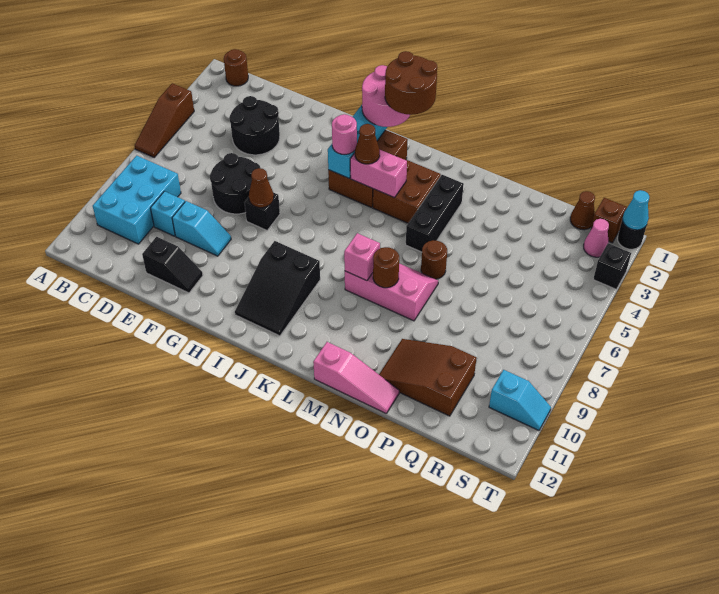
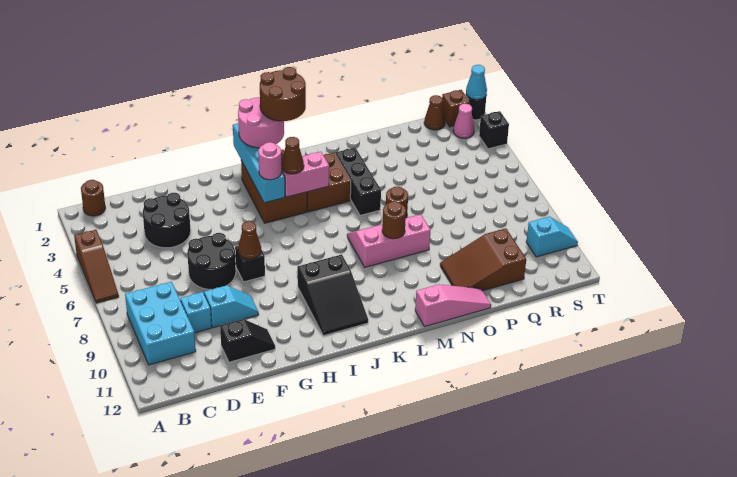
pink 1x1 brick [344,233,380,281] -> none

